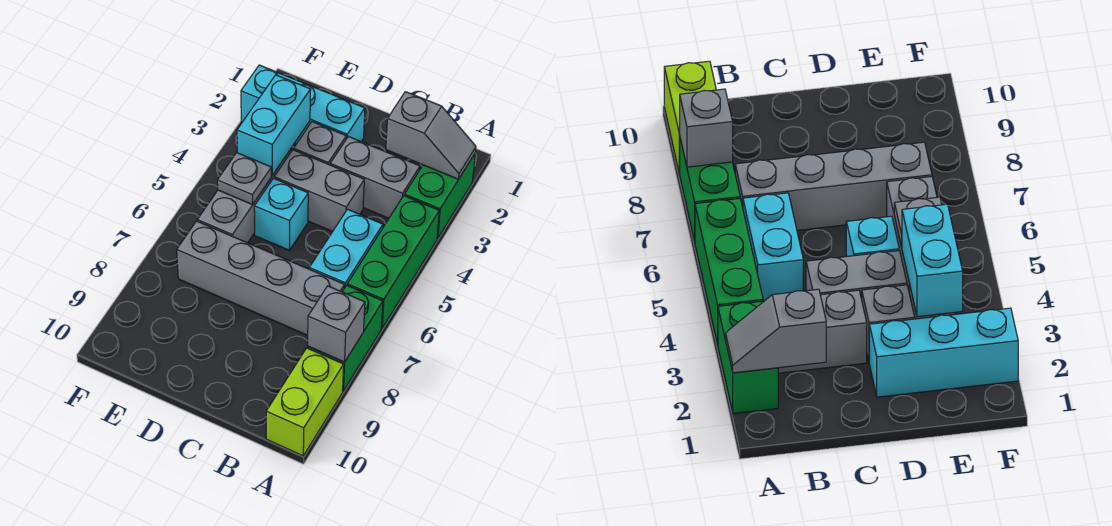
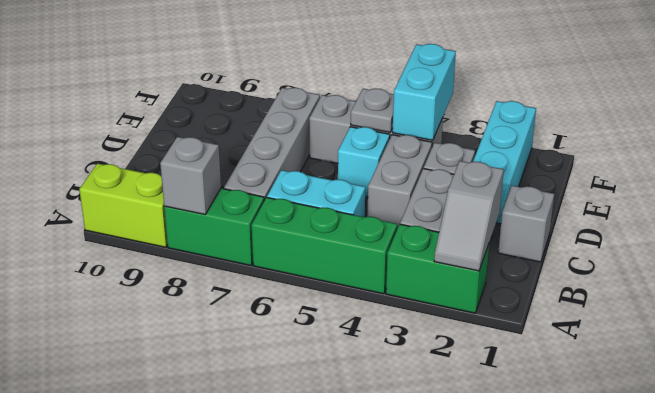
none -> grey 1x1 brick [498,186,554,262]
cyan 1x2 brick [237,75,311,175] -> cyan 1x2 brick turned to [393,44,456,140]

